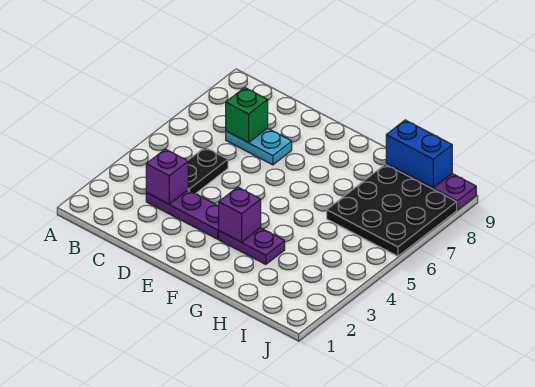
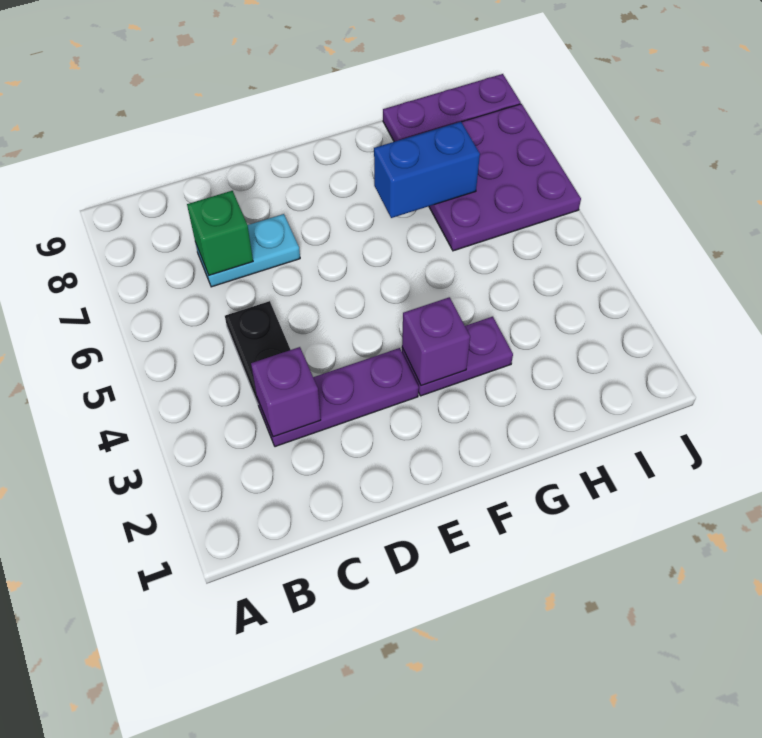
black 3x3 plate [327,164,457,256] -> purple 3x3 plate [429,104,581,251]
blue 1x2 brick [386,120,452,188] -> blue 1x2 brick moved to [374,122,480,218]

